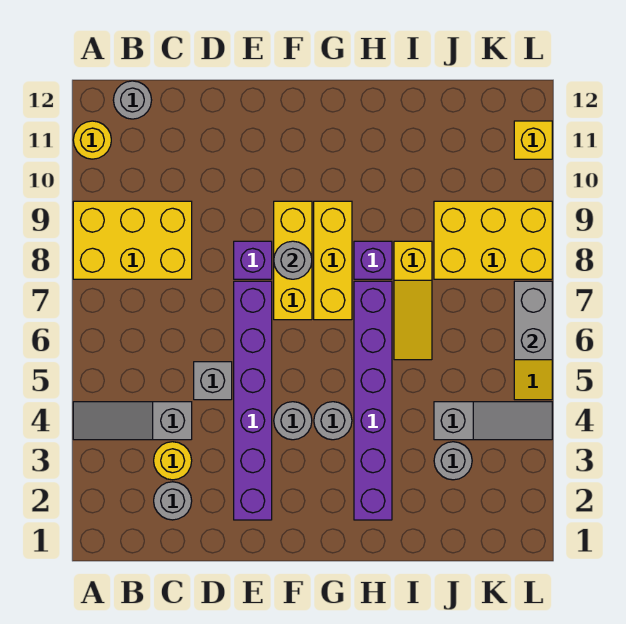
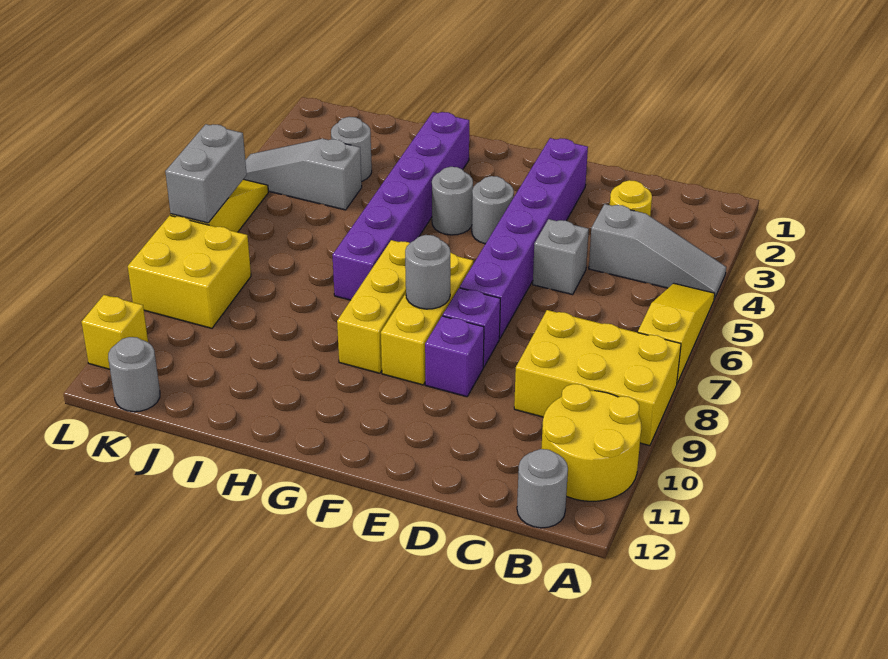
yellow 1x1 round brick [73,121,111,159] -> yellow 2x2 round brick [541,384,641,501]
grey 1x1 round brick [154,482,192,520] -> grey 1x1 round brick moved to [108,337,160,412]
purple 1x1 brick [354,241,392,279] -> purple 1x1 brick moved to [425,316,484,397]
yellow 1x3 slope [394,241,432,360] -> yellow 1x3 slope moved to [638,283,715,383]
yellow 2x3 brick [434,201,552,279] -> yellow 2x2 brick [128,215,251,328]

